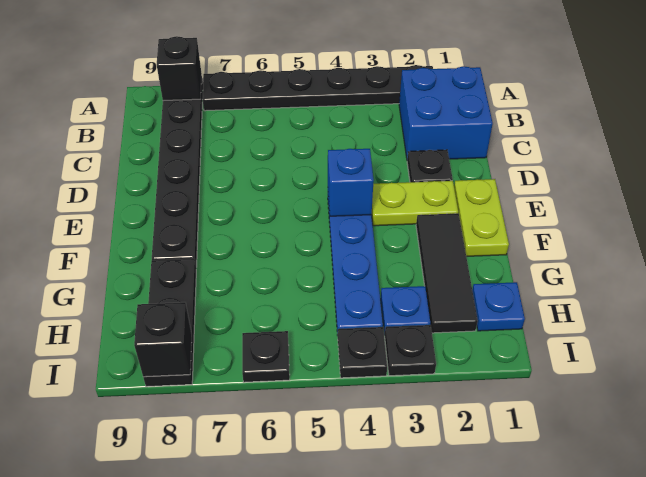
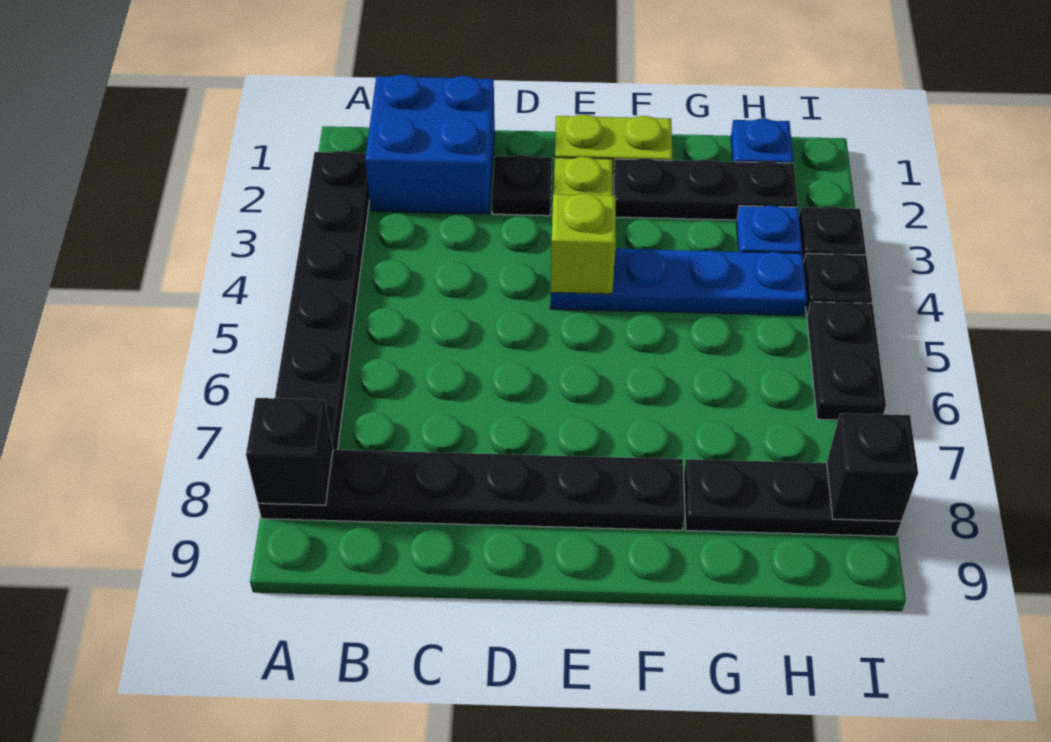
blue 1x1 brick [328,149,374,216] -> lime 1x1 brick [551,194,616,294]
black 1x3 tile [416,213,478,333] -> black 1x3 plate [614,158,798,220]
black 1x1 plate [242,331,290,382] -> black 1x2 plate [807,302,886,420]

